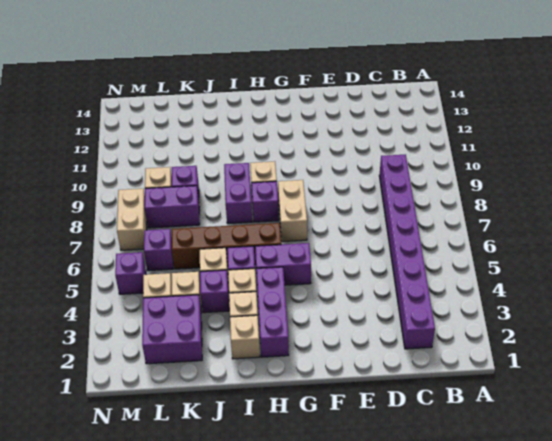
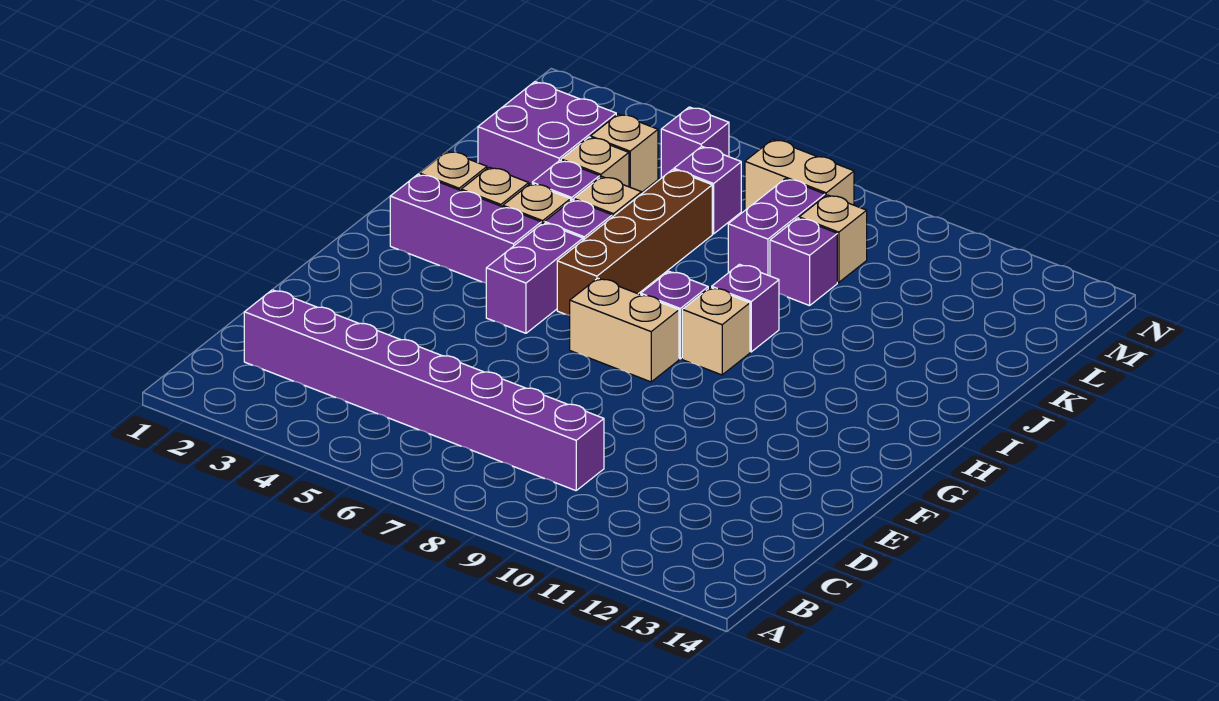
purple 1x2 brick [224,163,252,224] -> purple 1x1 brick [712,264,779,352]

